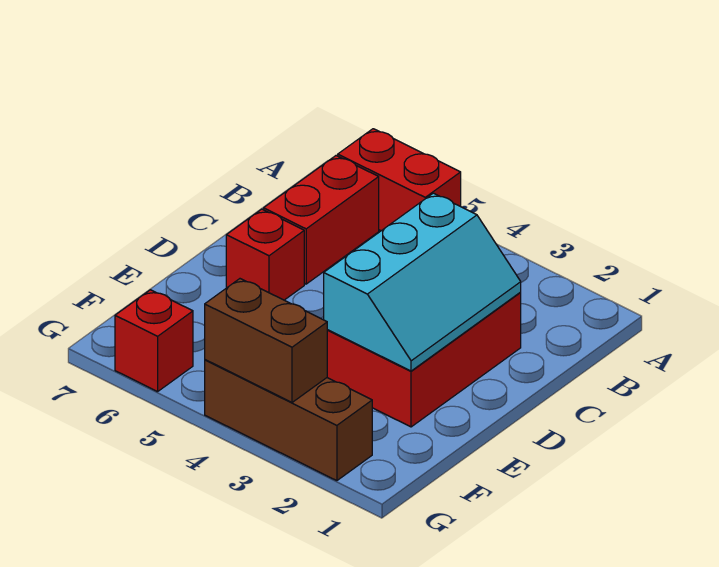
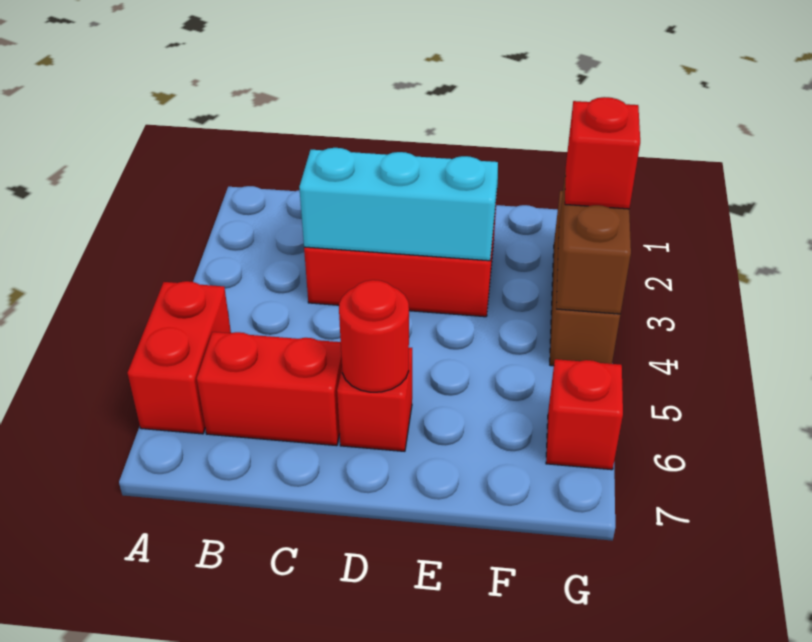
none -> red 1x1 round brick [339,280,409,392]
none -> red 1x1 brick [565,97,640,209]

